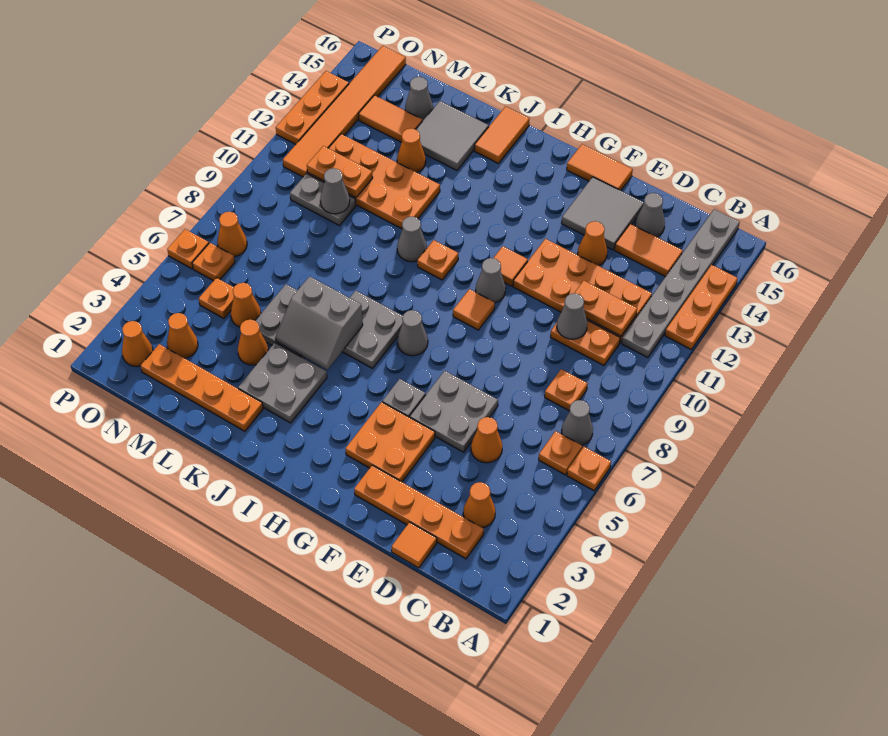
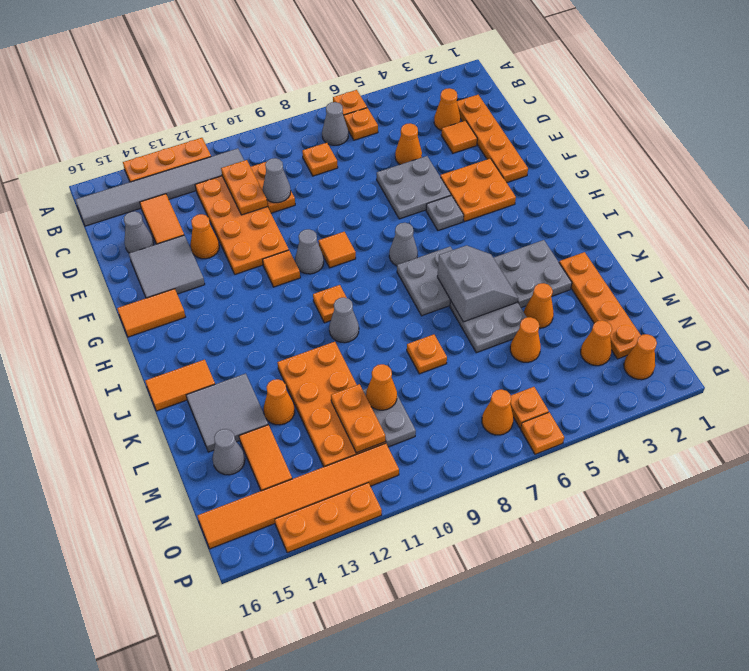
grey 1x6 plate [622,209,740,358] -> grey 1x6 tile [75,148,244,226]
orange 1x1 tile [392,522,437,568] -> orange 1x1 tile moved to [441,121,477,153]
orange 1x2 tile [567,144,633,191] -> orange 1x2 tile turned to [117,289,185,337]
grey 1x1 cone [320,168,350,214] -> orange 1x1 cone [366,364,397,410]
orange 1x1 plate [199,278,234,318] -> orange 1x1 plate moved to [407,334,447,374]

